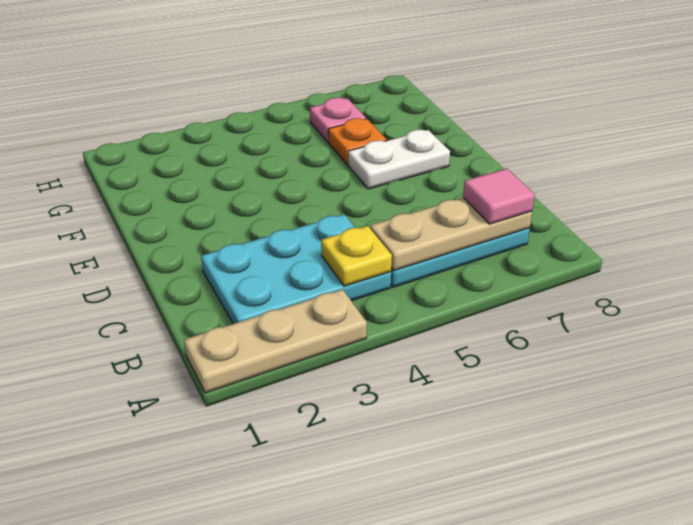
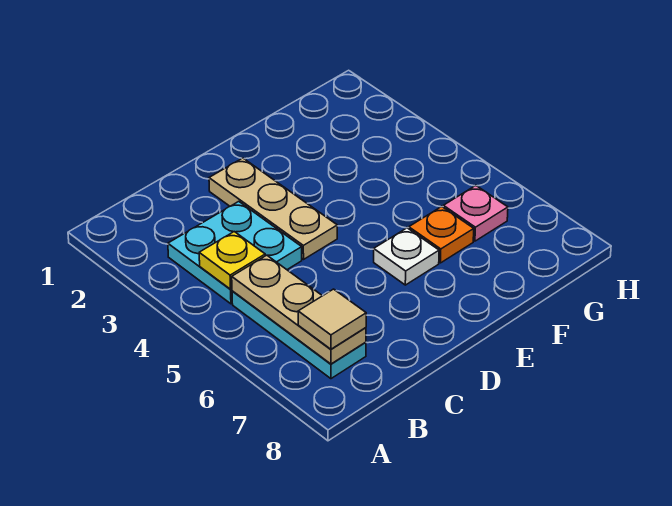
tan 1x3 plate [184,289,367,393] -> tan 1x3 plate moved to [209,158,337,259]
cyan 2x3 plate [201,214,391,324] -> cyan 2x2 plate [168,201,302,304]
pink 1x1 tile [463,169,535,224] -> tan 1x1 tile [298,289,366,349]
white 1x2 plate [348,130,450,189] -> white 1x1 plate [374,228,439,285]

